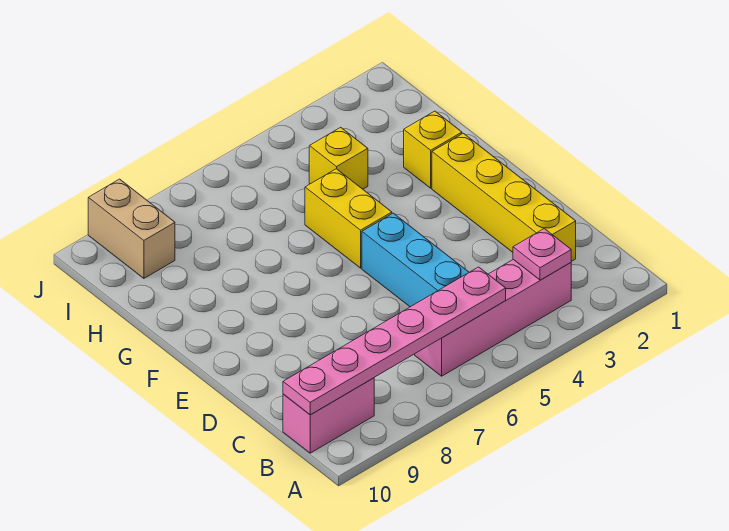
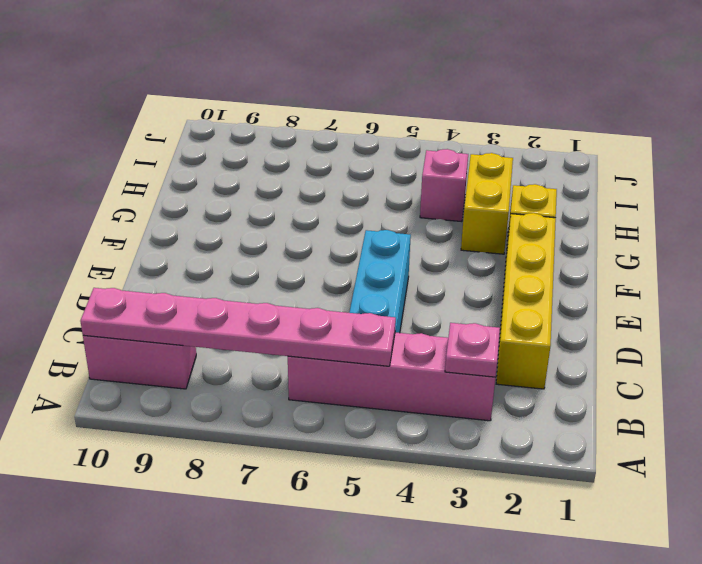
yellow 1x2 brick [305,169,392,268] -> yellow 1x2 brick moved to [461,153,513,254]
yellow 1x1 brick [309,127,368,189] -> pink 1x1 brick [420,149,468,222]
tan 1x2 brick [88,179,175,278] -> none

